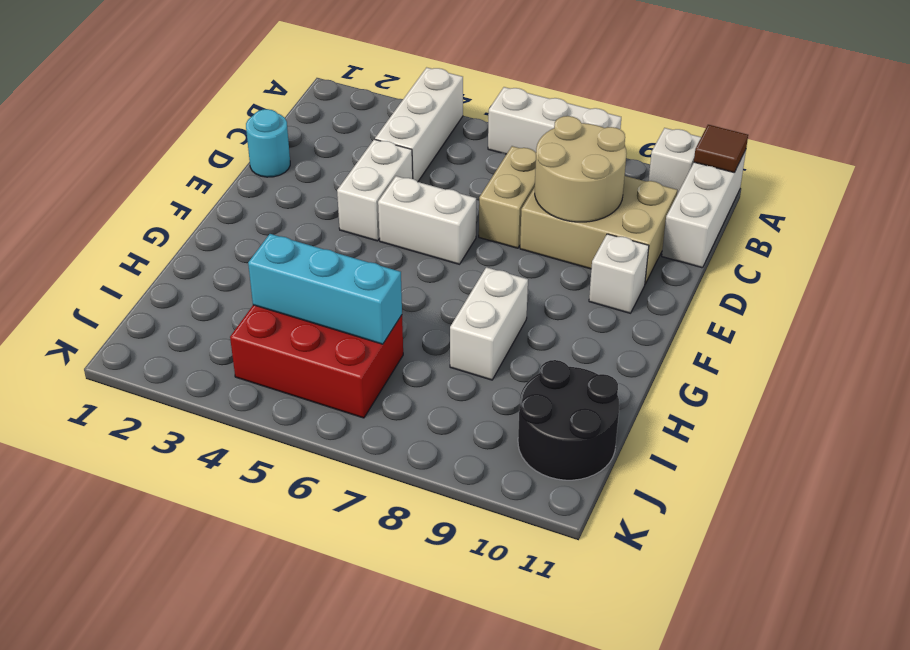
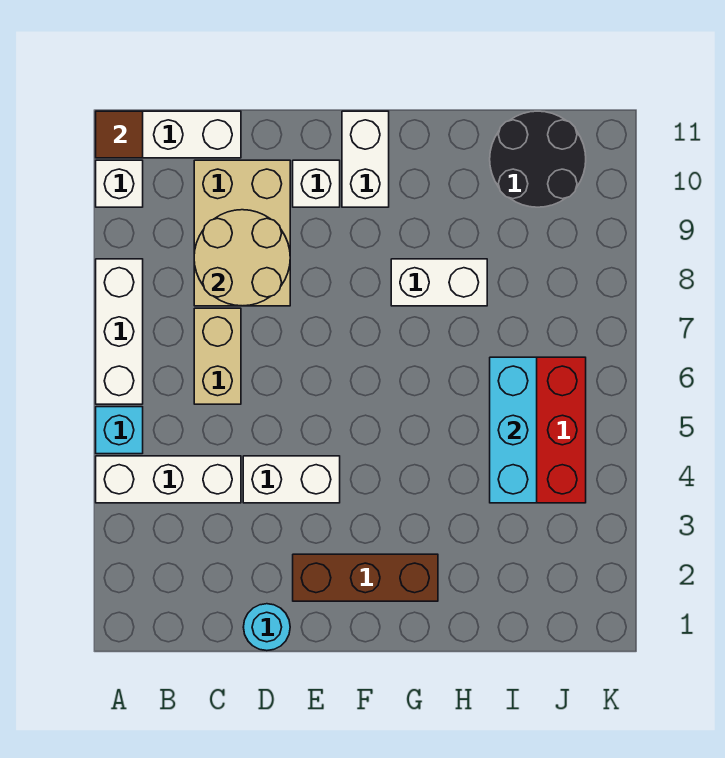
none -> cyan 1x1 brick [96,407,143,454]
tan 1x2 brick [479,146,536,248] -> tan 1x2 brick turned to [194,308,241,404]
none -> brown 1x3 brick [293,554,438,601]
white 1x2 brick [378,176,476,264] -> white 1x2 brick moved to [342,111,389,207]

